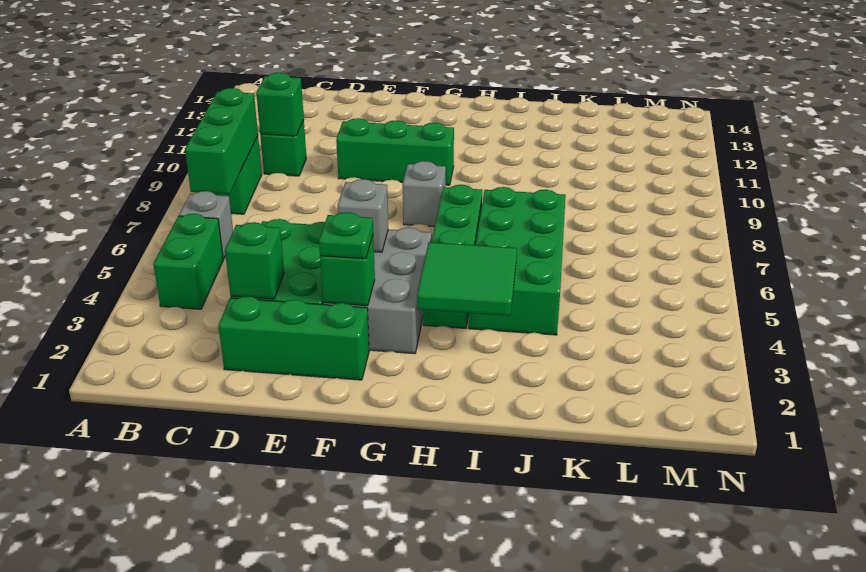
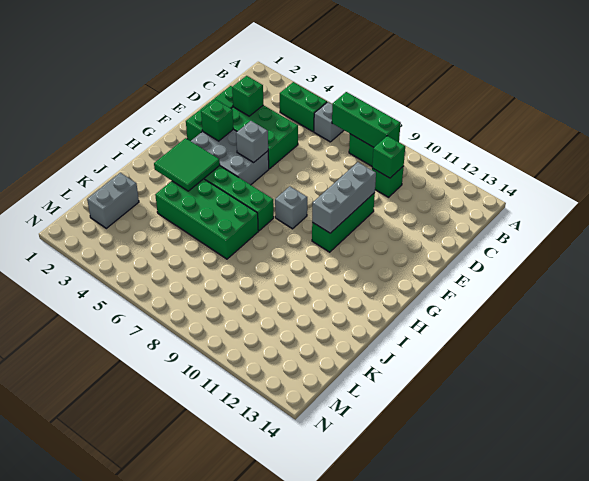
none -> grey 1x3 brick [312,162,376,233]
green 1x1 plate [319,212,373,259] -> none
none -> grey 1x2 brick [87,173,139,228]

